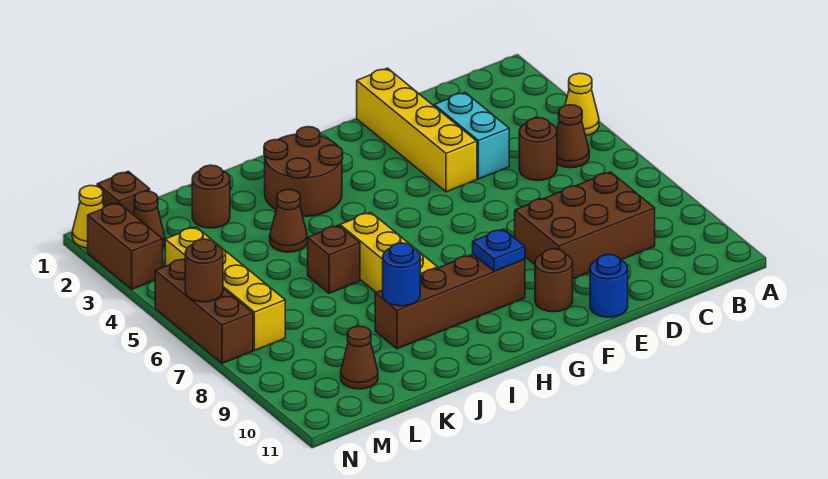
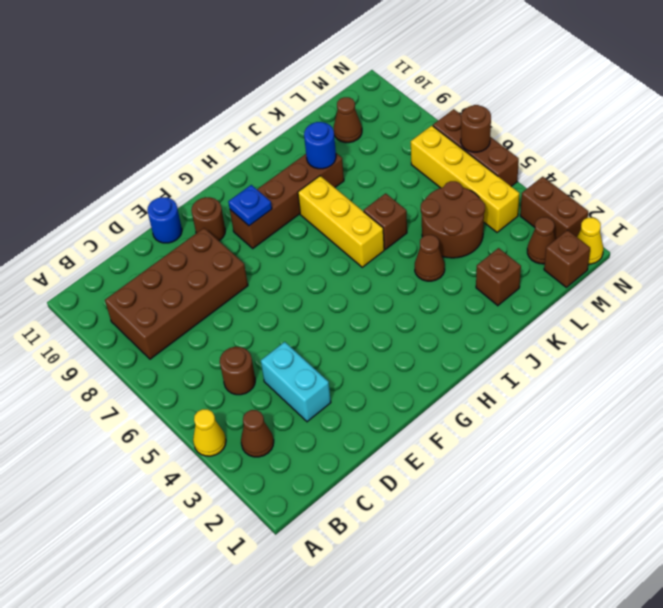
brown 1x1 cone [557,105,589,168] -> brown 1x1 cone moved to [241,410,274,457]
brown 2x3 brick [515,172,655,279] -> brown 2x4 brick [105,228,248,359]
yellow 1x4 brick [357,68,477,192] -> none
brown 2x2 round brick [264,127,343,216] -> brown 2x2 round brick moved to [421,181,485,258]
brown 1x1 round brick [192,165,230,228] -> brown 1x1 brick [476,248,521,306]

